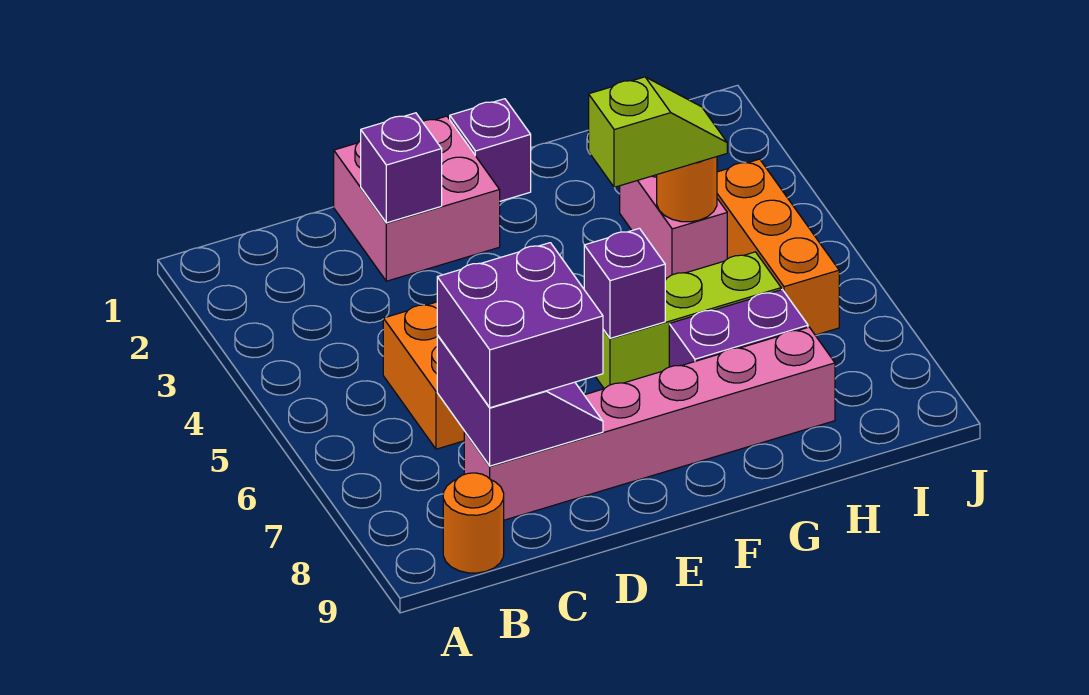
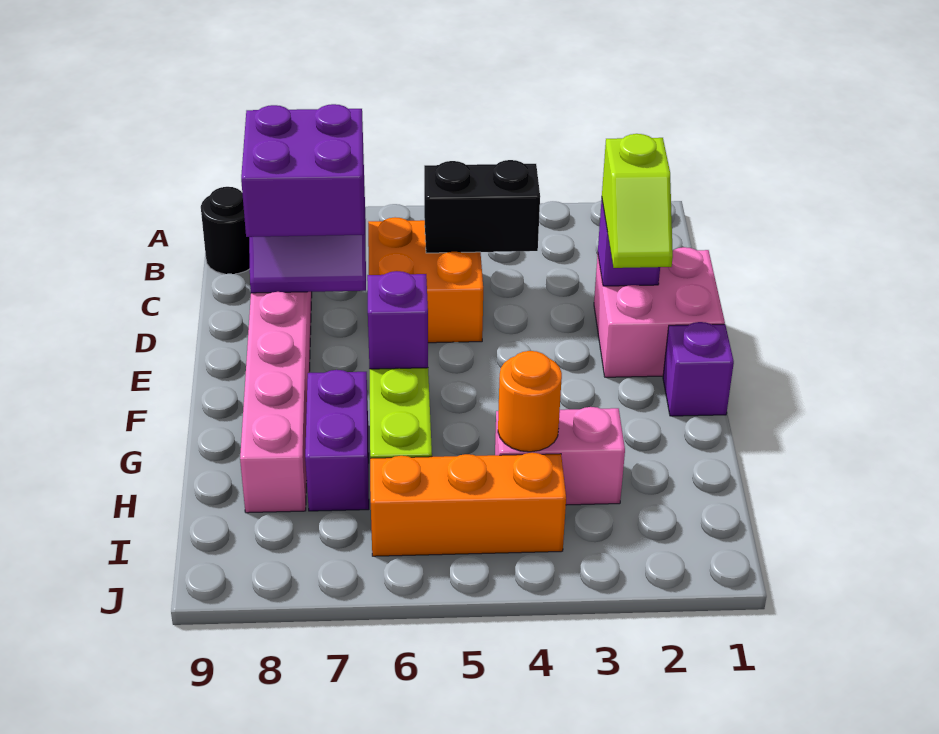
orange 1x1 round brick [443,473,504,573] -> black 1x1 round brick [201,187,250,274]
none -> black 1x2 brick [424,160,540,253]
lime 1x2 slope [589,77,727,187] -> lime 1x2 slope moved to [602,134,673,268]

